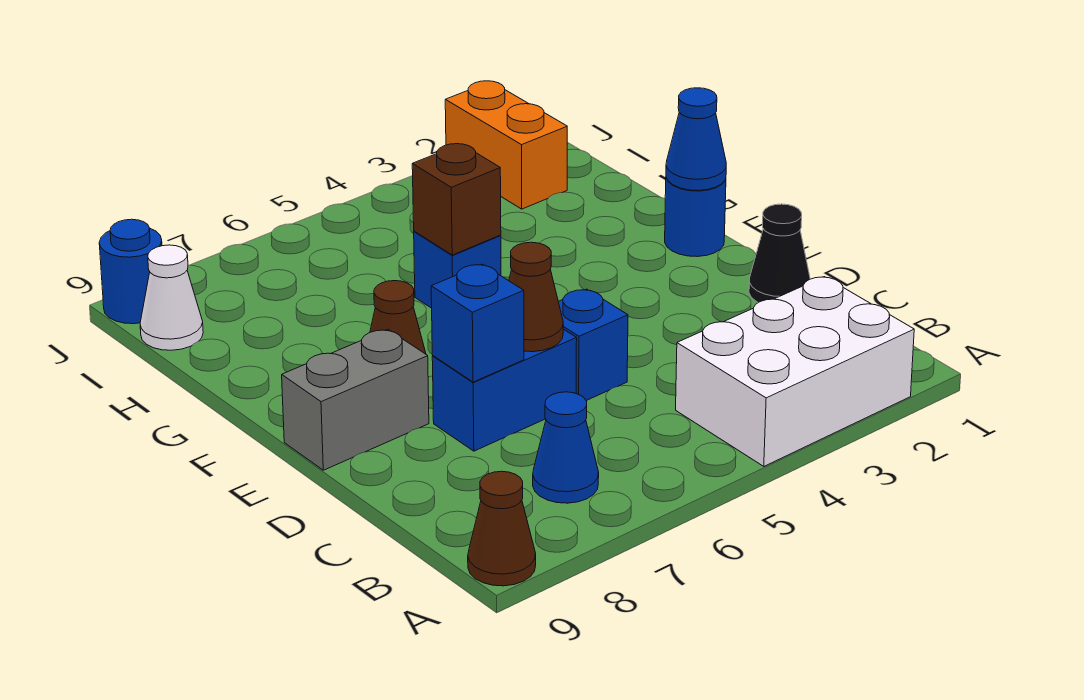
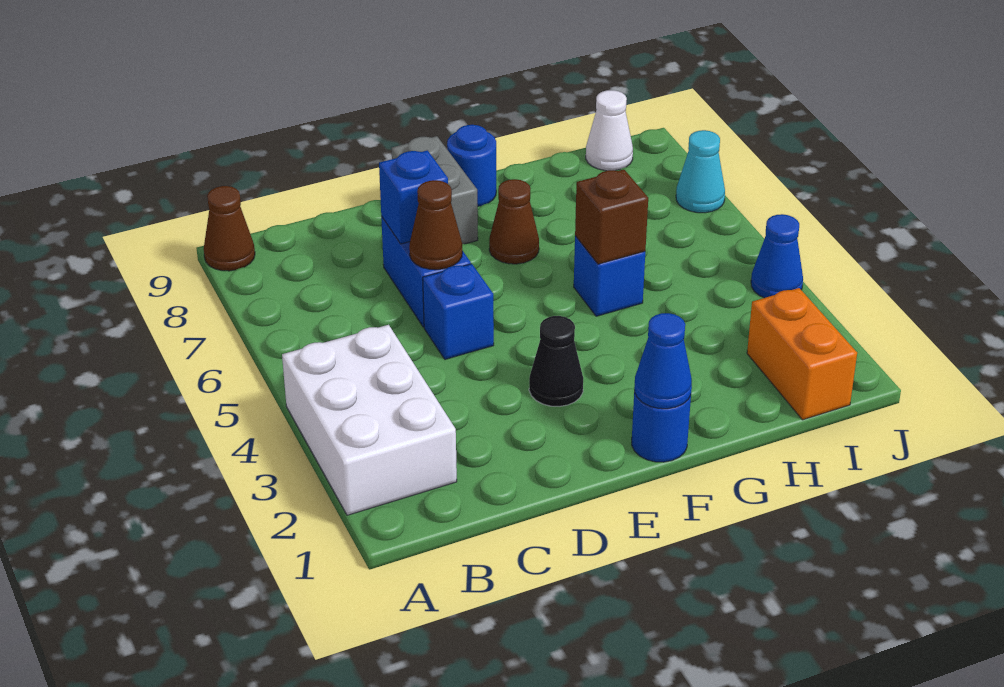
blue 1x1 cone [533,392,599,503] -> blue 1x1 cone moved to [751,214,803,298]
black 1x1 cone [749,204,810,303] -> black 1x1 cone moved to [529,316,583,406]
orange 1x2 brick [445,81,567,209] -> orange 1x2 brick turned to [747,288,857,420]
none -> cyan 1x1 cone [676,130,725,213]
blue 1x1 round brick [99,219,162,324] -> blue 1x1 round brick moved to [447,125,496,206]

